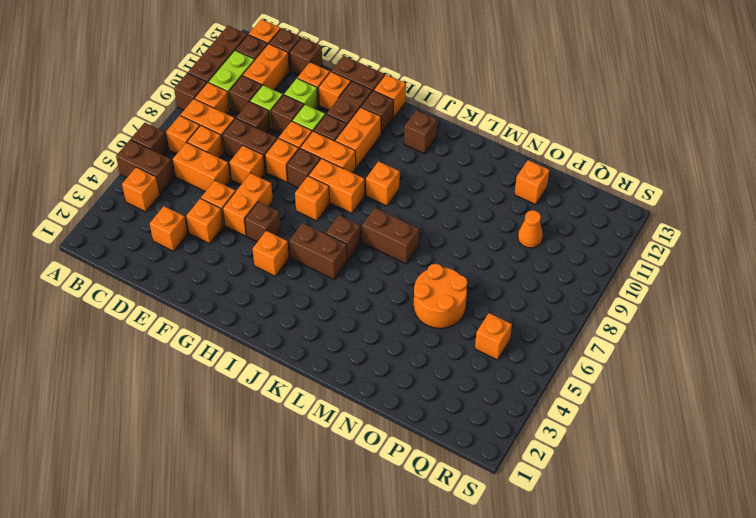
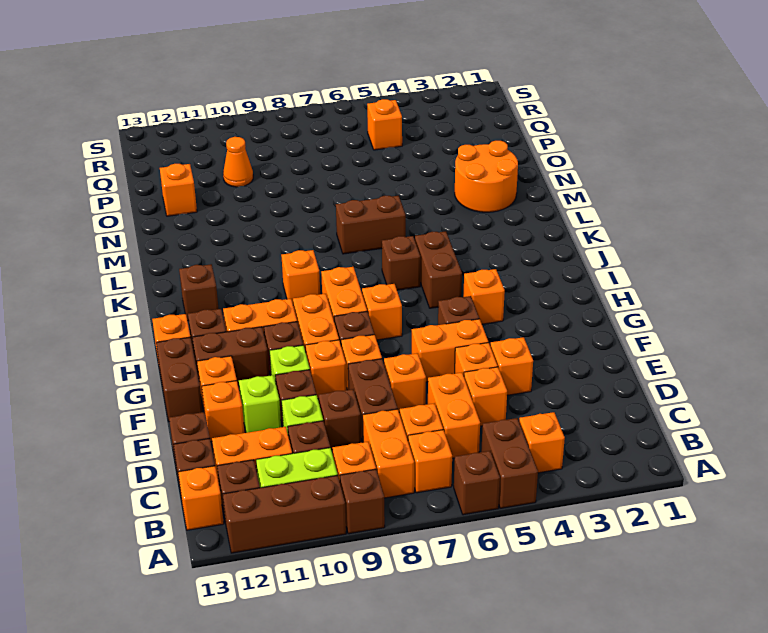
orange 1x1 brick [150,206,188,251] -> orange 1x1 brick moved to [464,367,507,426]
brown 1x2 brick [362,208,419,264] -> brown 1x2 brick turned to [336,196,406,254]
orange 2x2 round brick [414,264,467,328] -> orange 2x2 round brick moved to [455,141,518,212]

